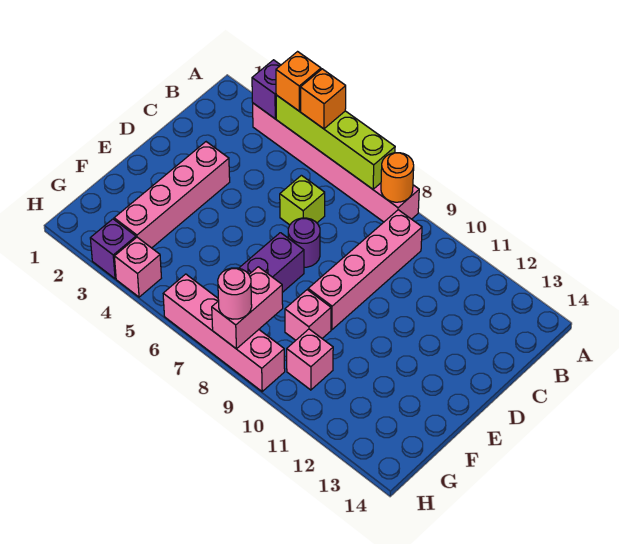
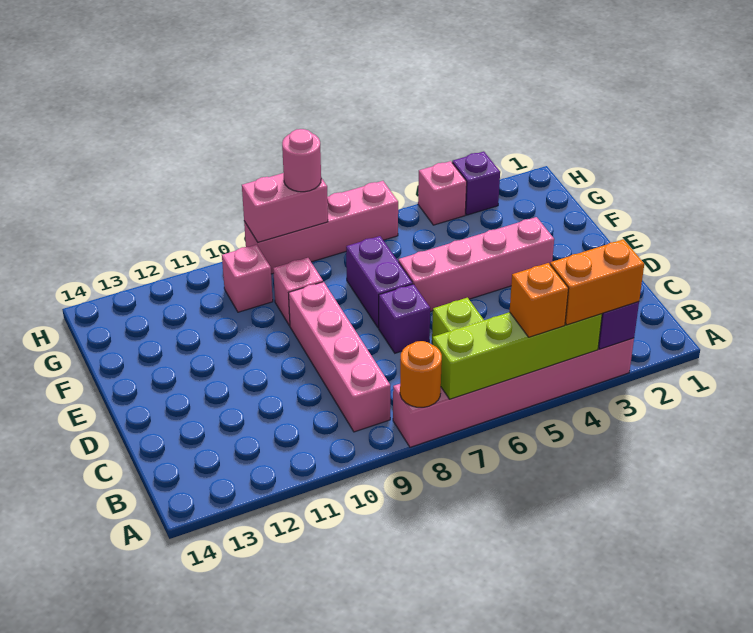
orange 1x1 brick [276,52,321,111] -> orange 1x2 brick [550,239,644,325]
pink 1x4 brick [114,142,230,248] -> pink 1x4 brick turned to [398,217,554,312]
purple 1x1 round brick [288,218,320,267] -> purple 1x1 brick [379,284,430,353]
pink 1x2 brick [212,267,283,349] -> pink 1x2 brick turned to [242,173,328,242]

